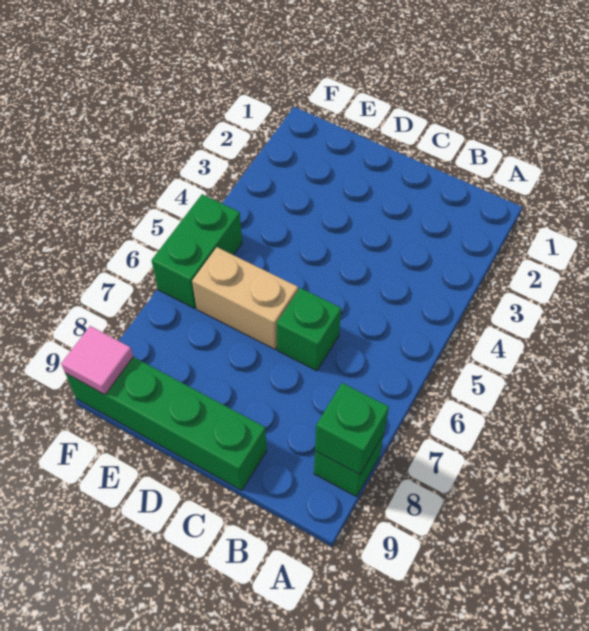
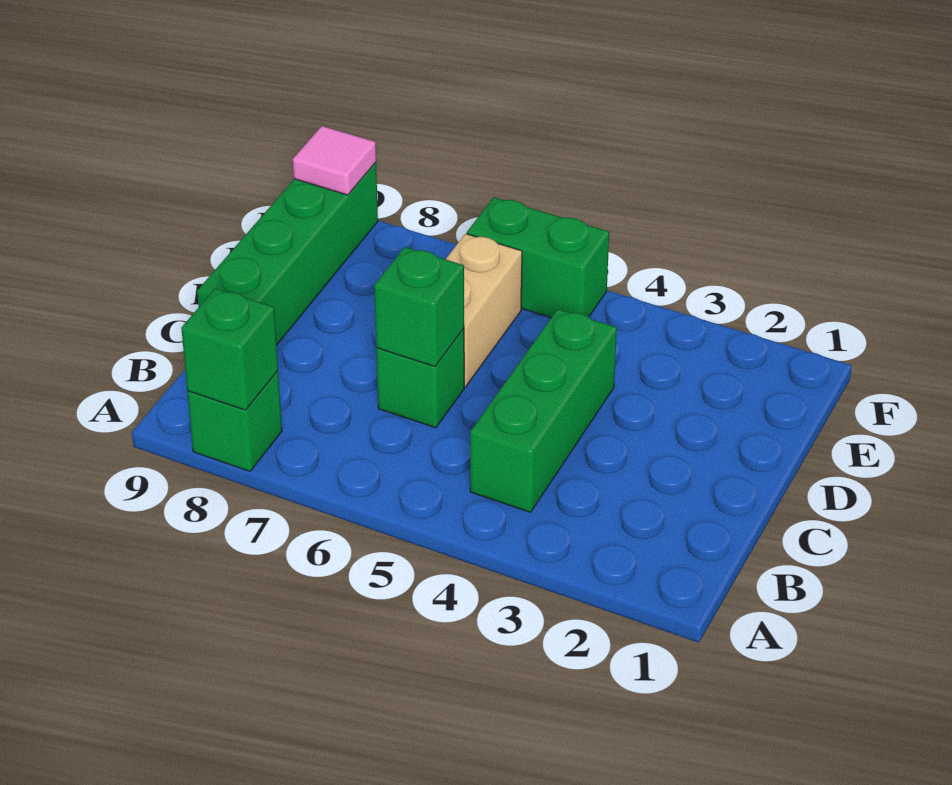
none -> green 1x3 brick [470,309,617,512]
none -> green 1x1 brick [374,247,464,367]

